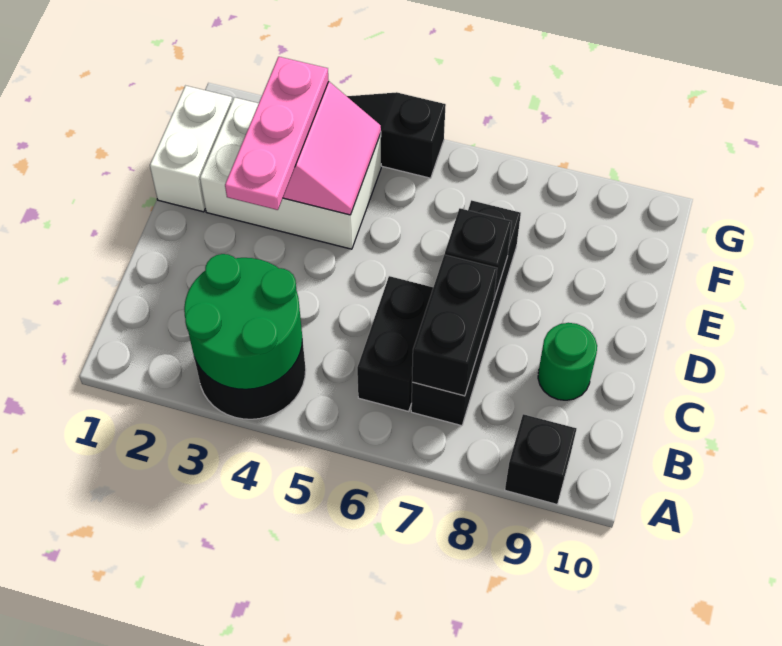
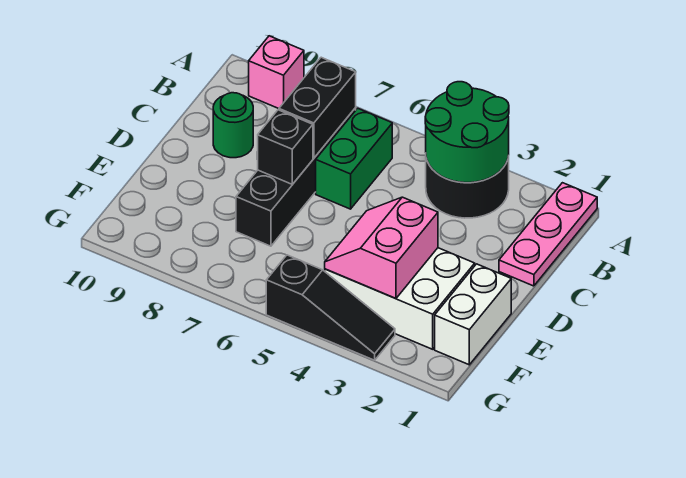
black 1x1 brick [505,414,577,504] -> pink 1x1 brick [249,36,304,109]
black 1x2 brick [357,276,433,411] -> green 1x2 brick [316,108,392,209]
pink 1x3 plate [225,57,329,210] -> pink 1x3 plate moved to [499,183,597,286]

